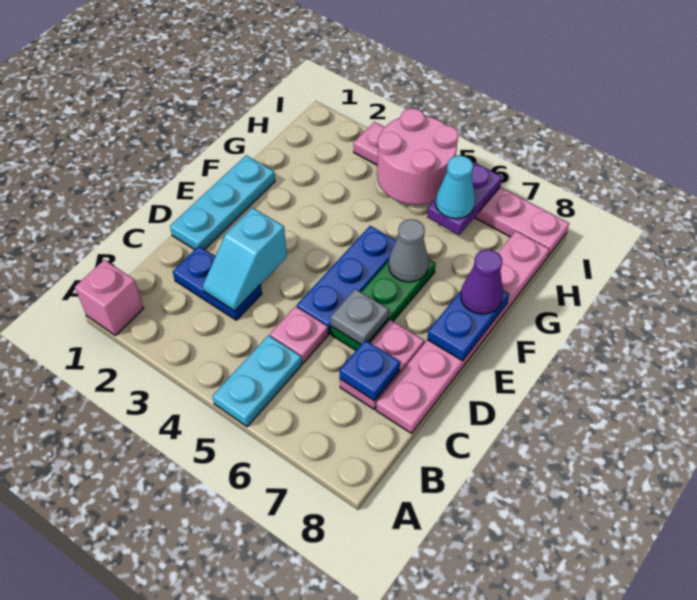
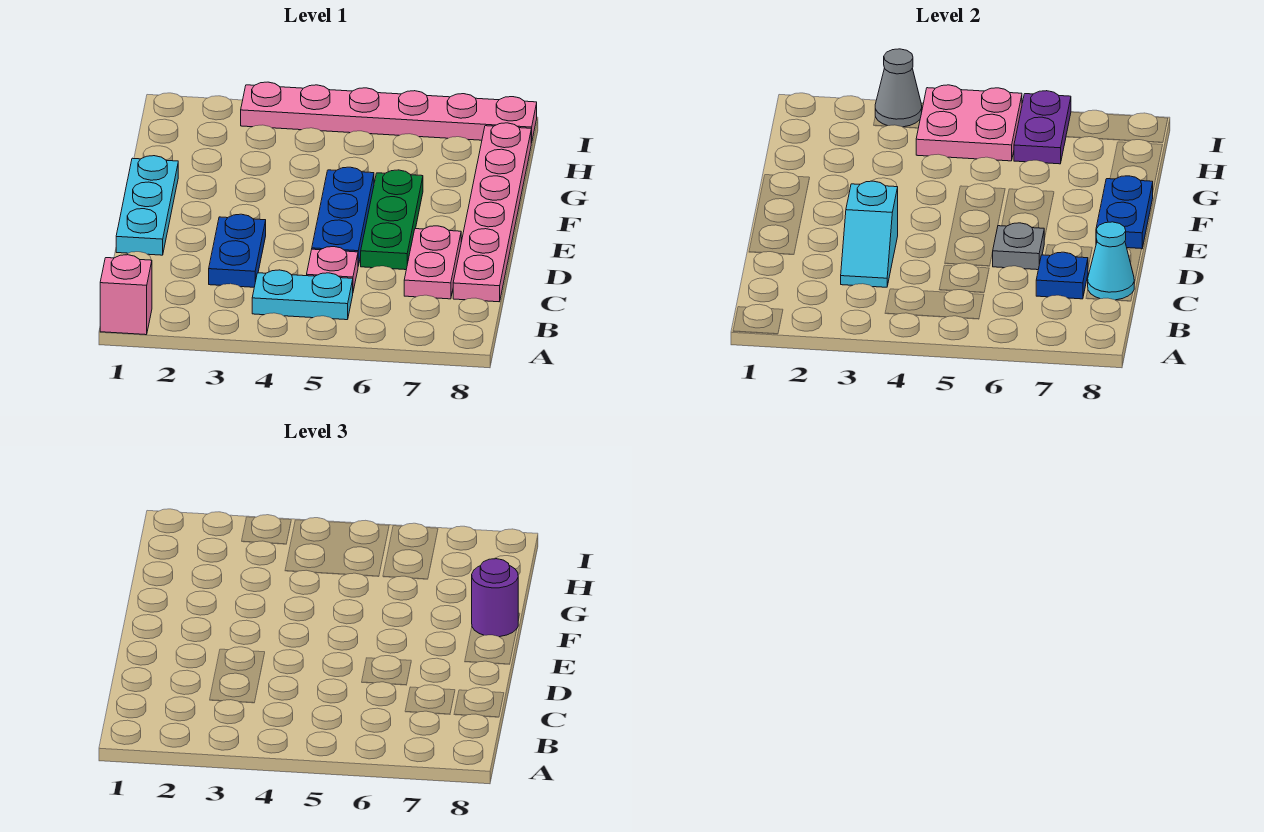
cyan 1x2 plate [213,336,302,427] -> cyan 1x2 plate turned to [252,270,353,320]
blue 1x2 plate [173,246,262,320] -> blue 1x2 plate turned to [209,214,266,287]
grey 1x1 cone [389,219,429,282] -> grey 1x1 cone moved to [875,49,922,127]
purple 1x1 cone [461,249,503,314] -> purple 1x1 round brick [472,559,518,637]
pink 2x2 round brick [377,108,458,205] -> pink 2x2 plate [916,85,1022,161]
cyan 1x1 cone [436,156,475,219] -> cyan 1x1 cone moved to [1088,222,1134,300]

